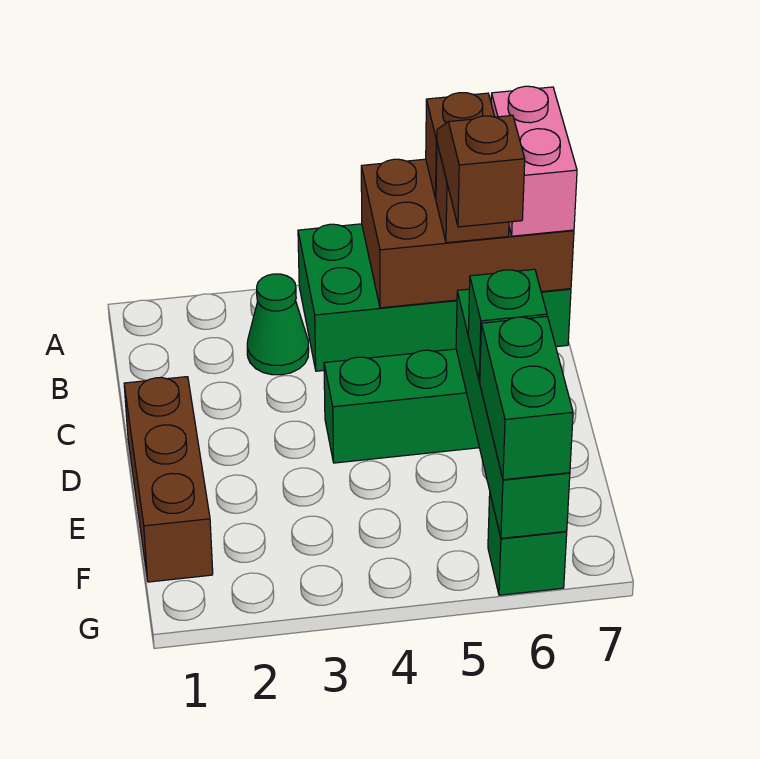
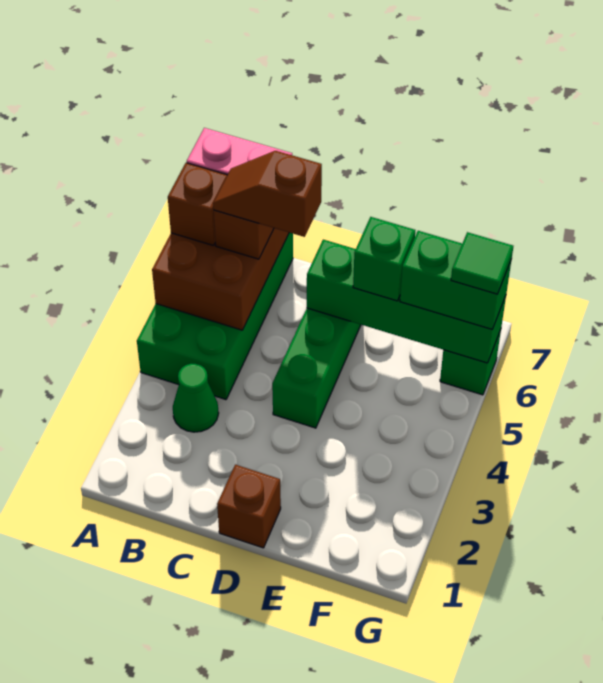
brown 1x3 brick [124,377,213,582] -> brown 1x1 brick [217,465,281,548]
none -> green 1x1 tile [451,232,513,294]

